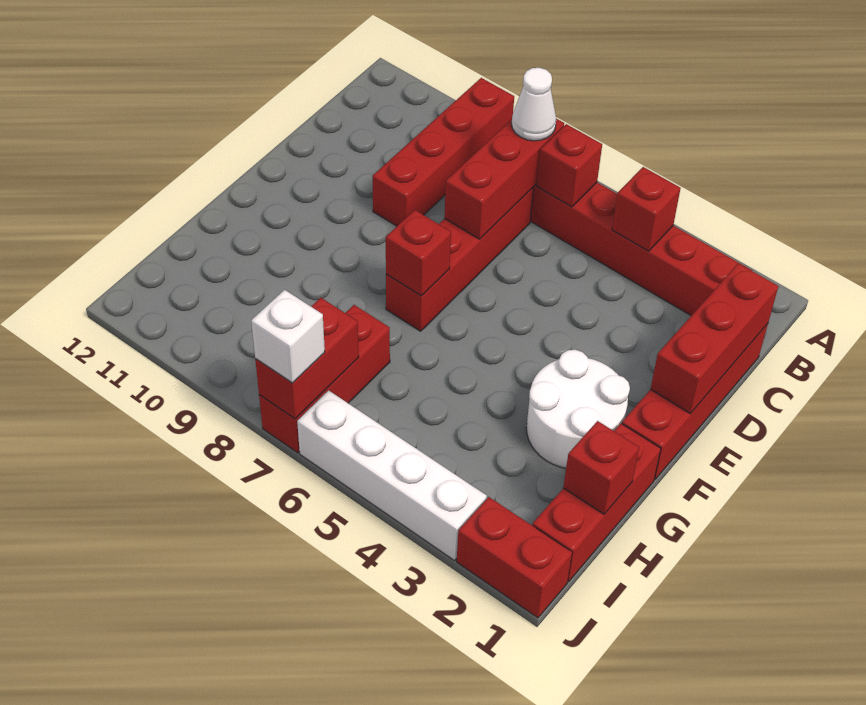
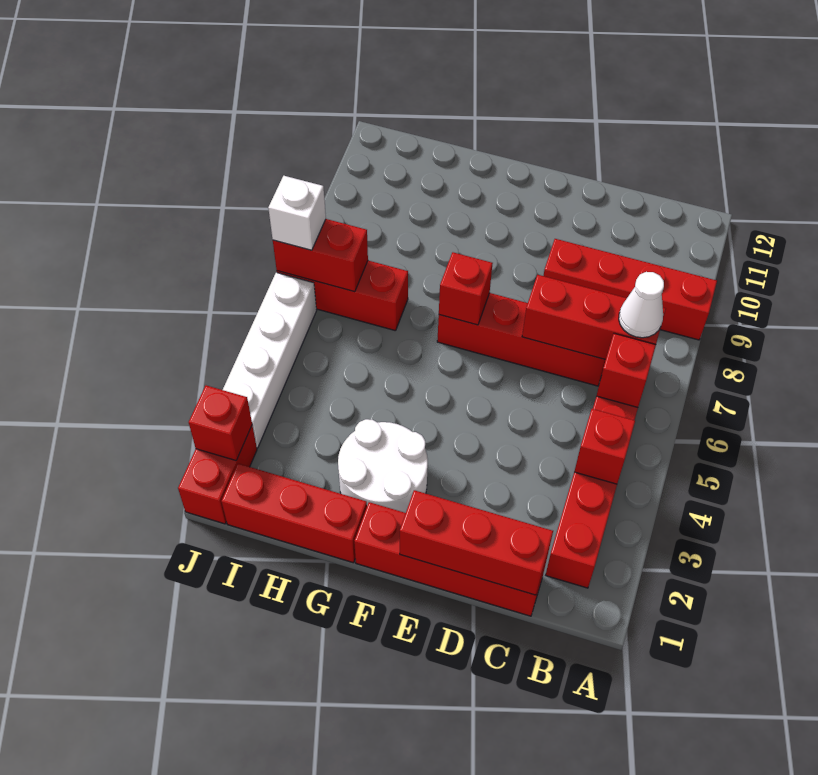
red 1x1 brick [563,421,639,514] -> red 1x1 brick moved to [189,385,252,460]

